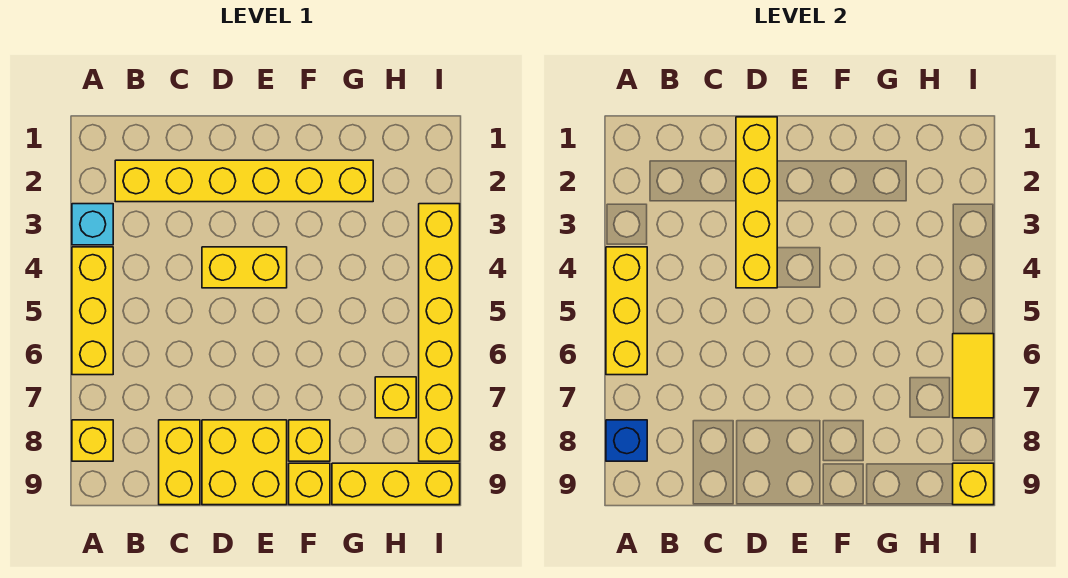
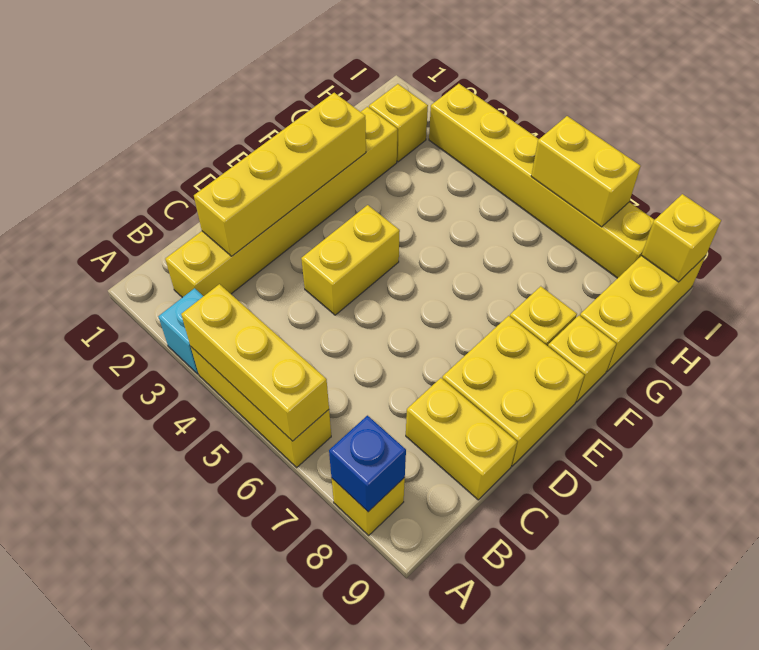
yellow 1x4 brick [736,117,777,288] -> yellow 1x4 brick turned to [194,93,366,256]
yellow 1x1 brick [375,377,416,418] -> yellow 1x1 brick moved to [369,84,428,162]
yellow 1x2 tile [953,334,994,418] -> yellow 1x2 brick [531,116,641,227]

